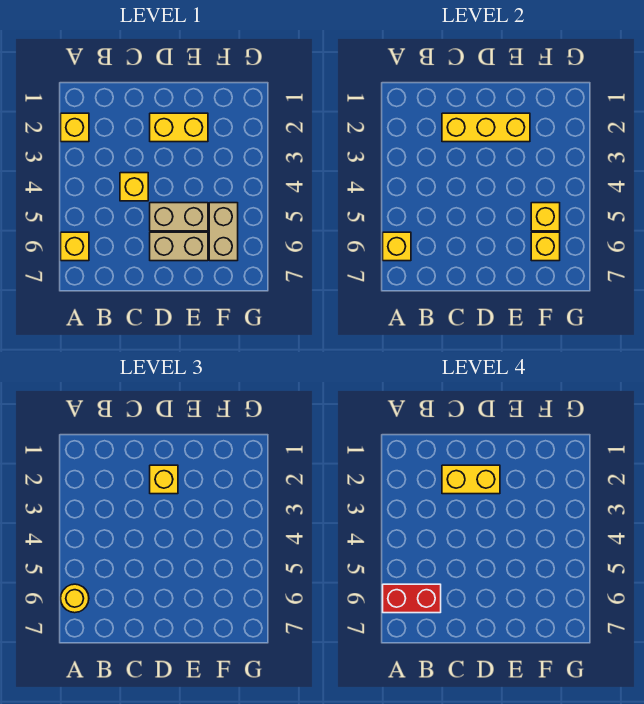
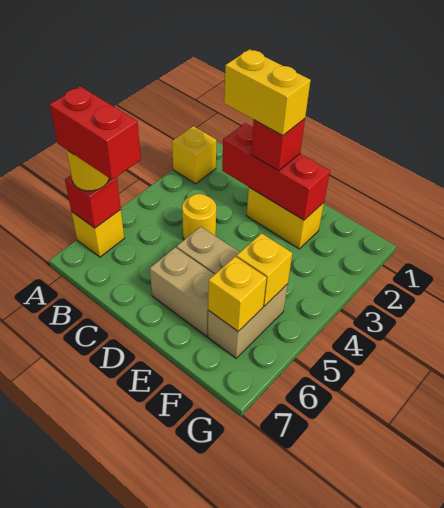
yellow 1x1 brick [383,232,411,261] -> red 1x1 brick [65,176,121,228]
yellow 1x3 brick [442,113,530,142] -> red 1x3 brick [222,123,330,220]
yellow 1x1 brick [120,173,148,201] -> yellow 1x1 round brick [182,194,216,240]
yellow 1x1 brick [150,465,178,494] -> red 1x1 brick [251,119,305,171]

